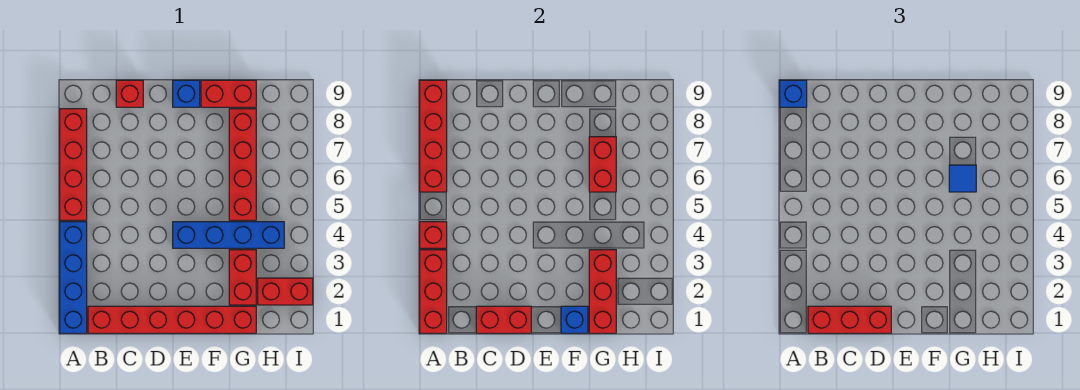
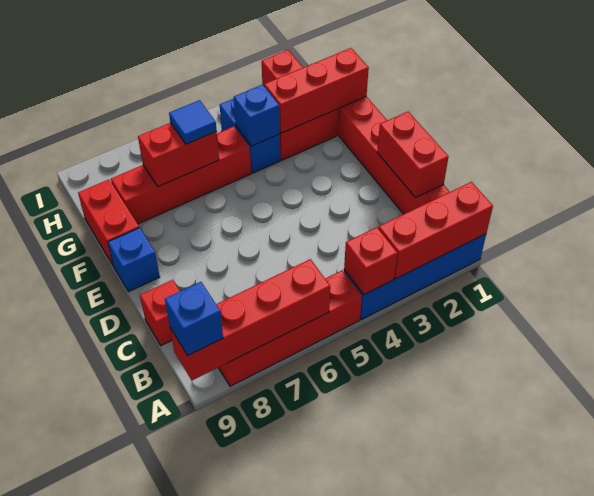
red 1x3 brick [808,306,891,333] -> none
blue 1x4 brick [173,222,284,248] -> blue 1x2 brick [220,99,280,173]
blue 1x1 brick [561,306,588,333] -> blue 1x1 brick moved to [234,85,280,146]

